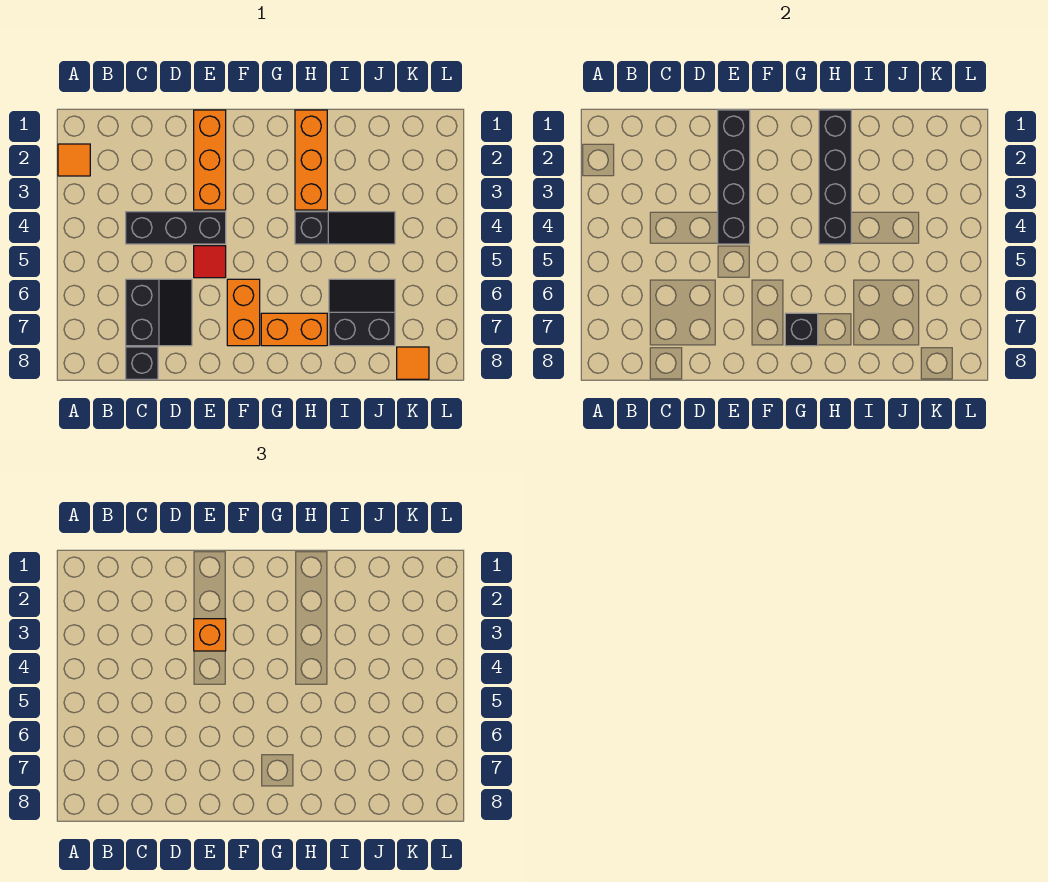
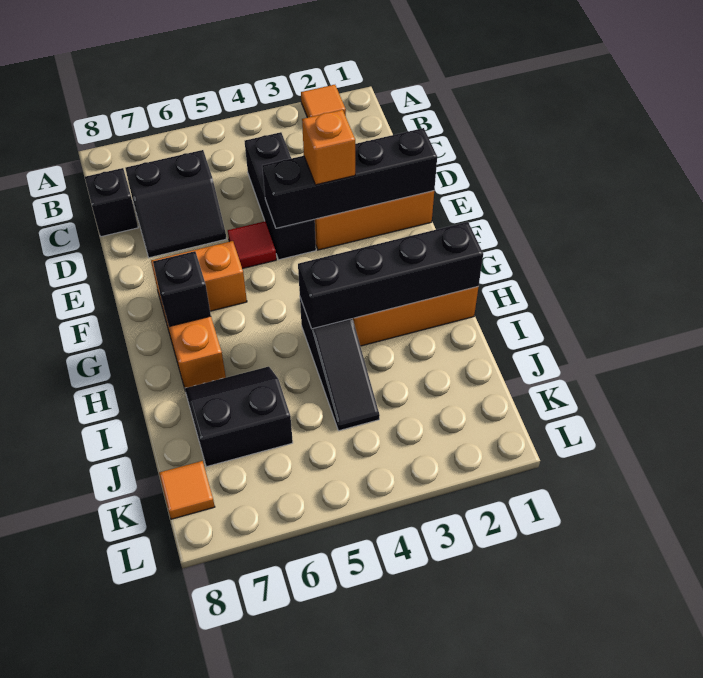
black 2x2 slope [329,279,395,346] -> black 2x2 slope turned to [185,367,293,467]

